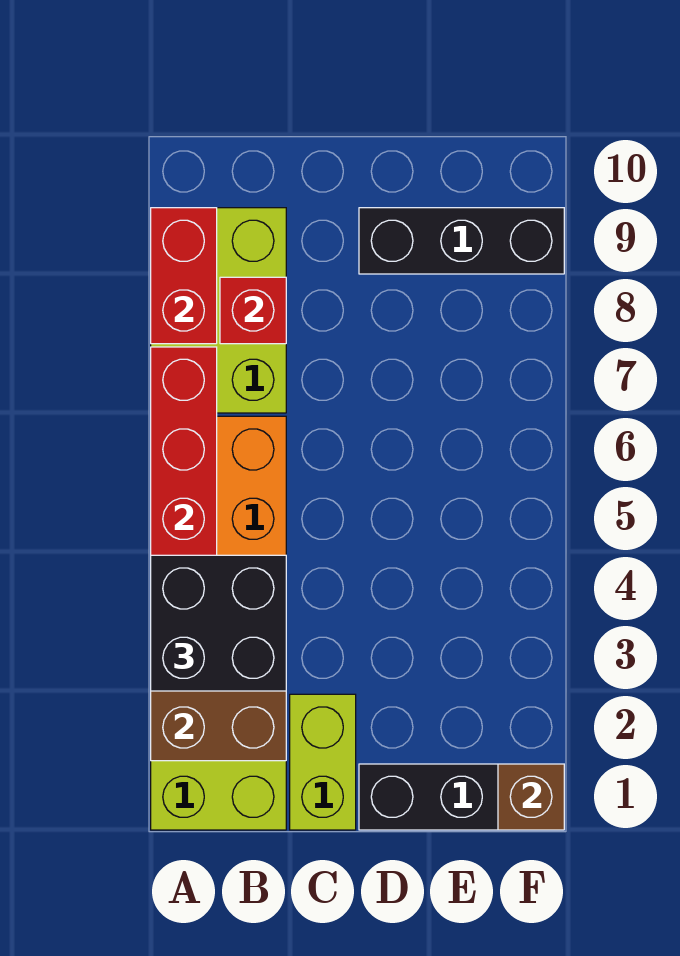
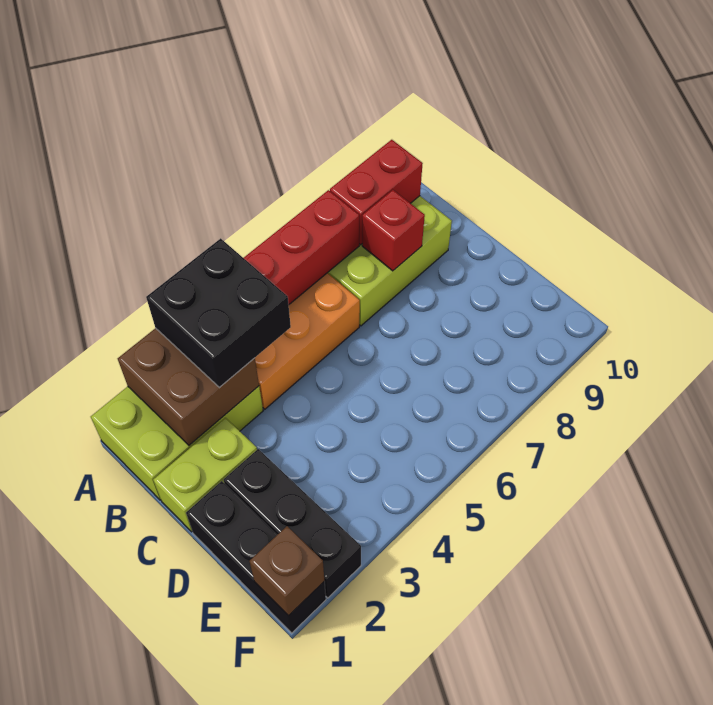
black 1x3 brick [359,208,564,274] -> black 1x3 brick moved to [224,449,361,598]

